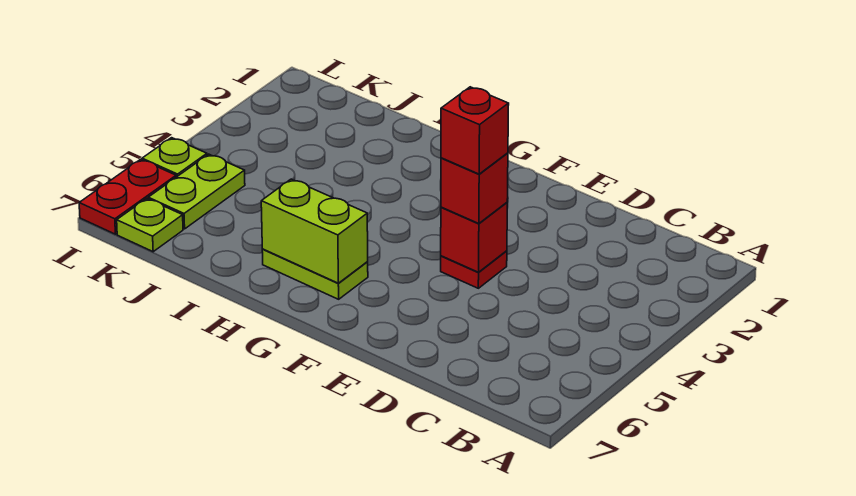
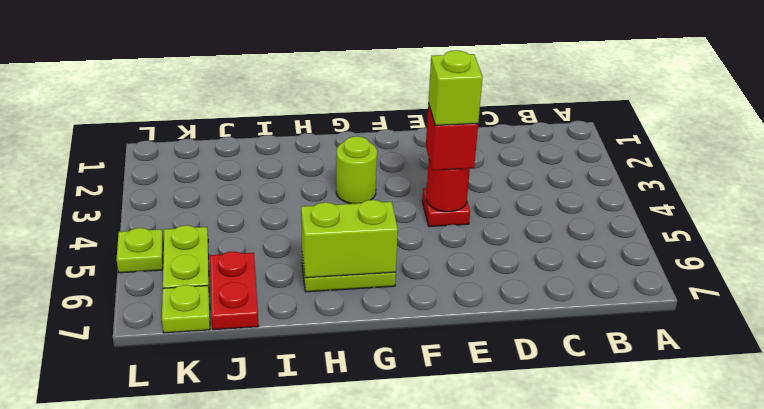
red 1x1 brick [441,203,507,272] -> red 1x1 round brick [426,160,470,212]
red 1x1 brick [441,87,509,174] -> lime 1x1 brick [428,50,483,125]
none -> lime 1x1 round brick [336,136,377,204]
red 1x2 plate [79,159,176,234] -> red 1x2 plate moved to [210,252,258,330]

